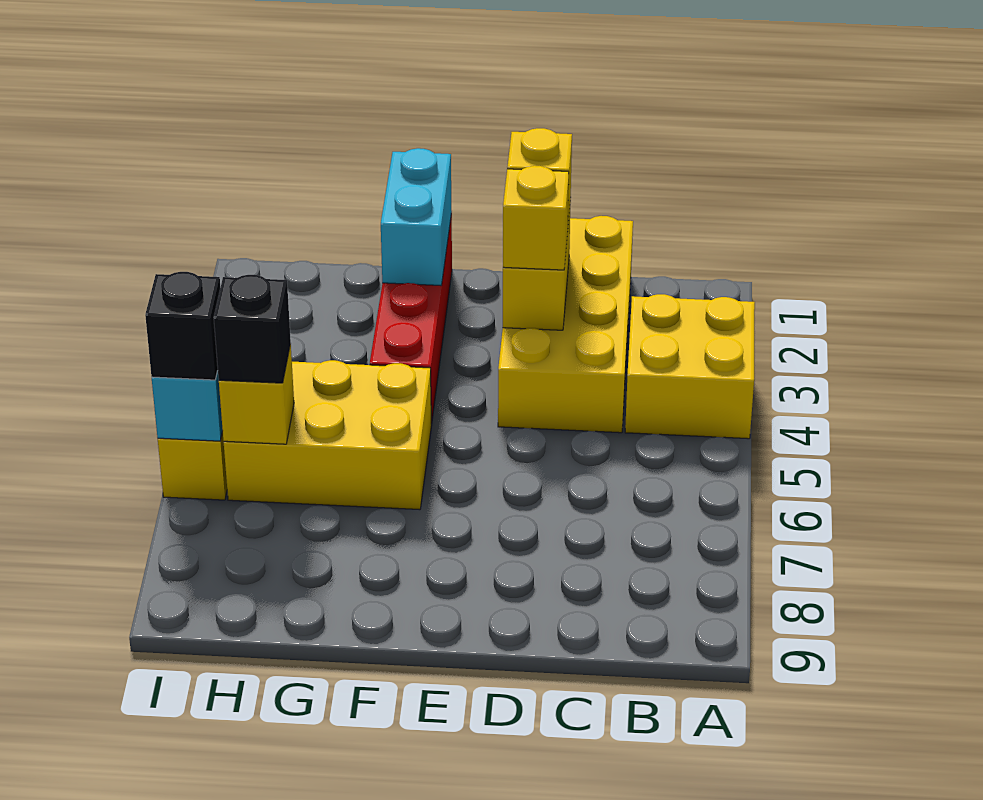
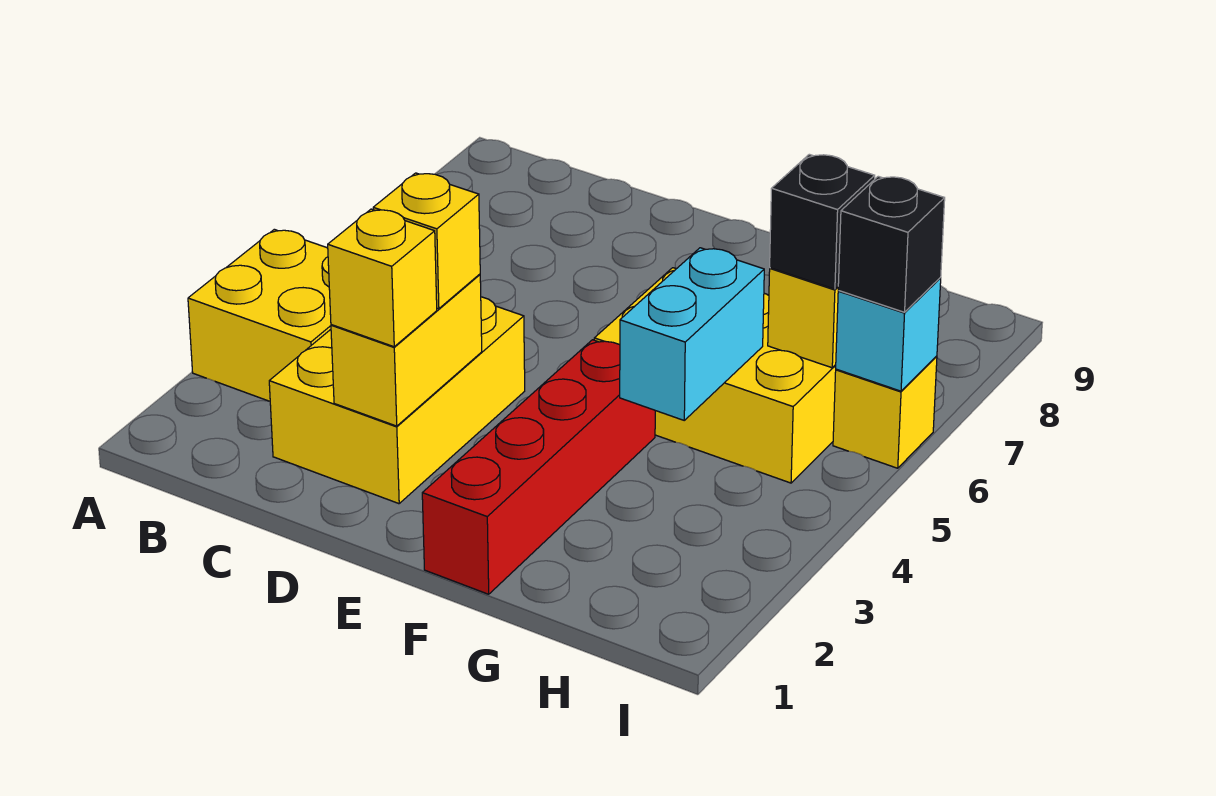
yellow 2x4 brick [498,216,633,433] -> yellow 2x3 brick [269,297,525,504]
cyan 1x2 brick [381,148,452,286] -> cyan 1x2 brick moved to [620,248,764,420]

